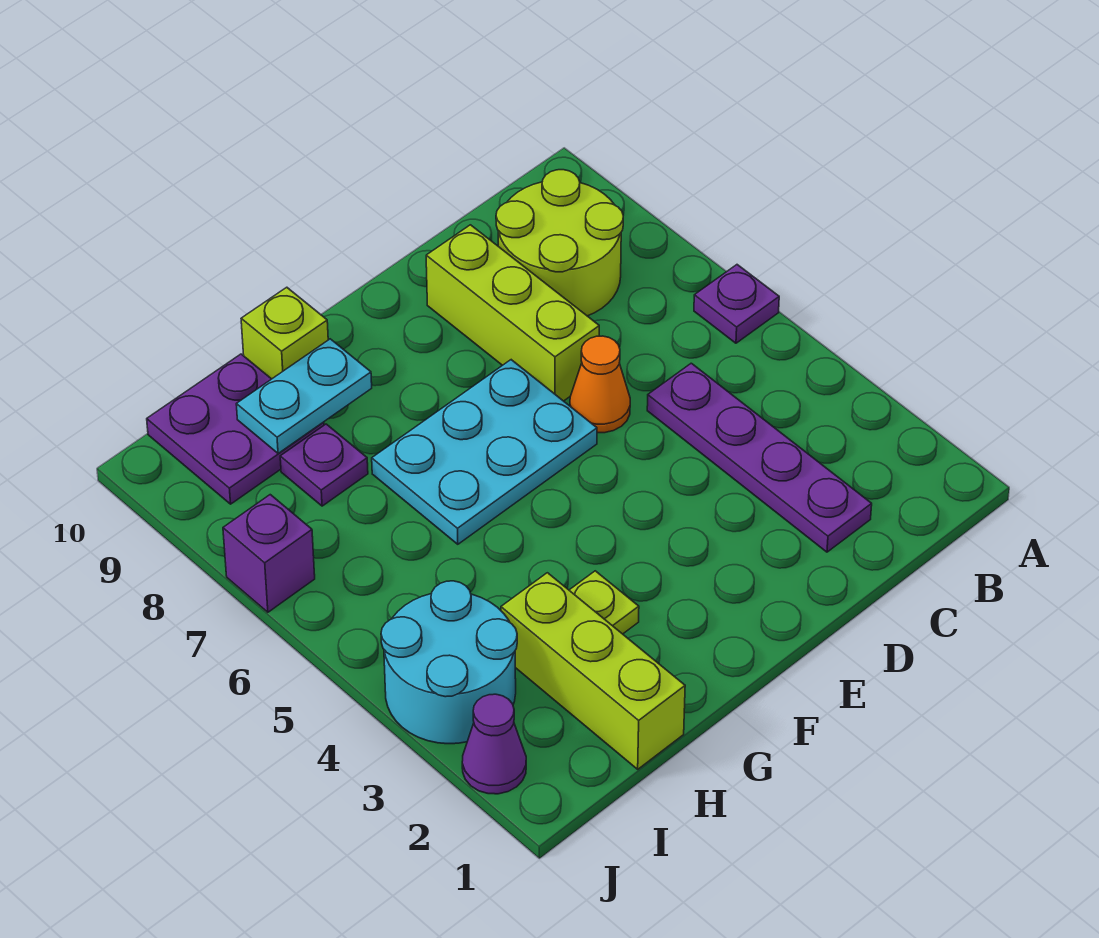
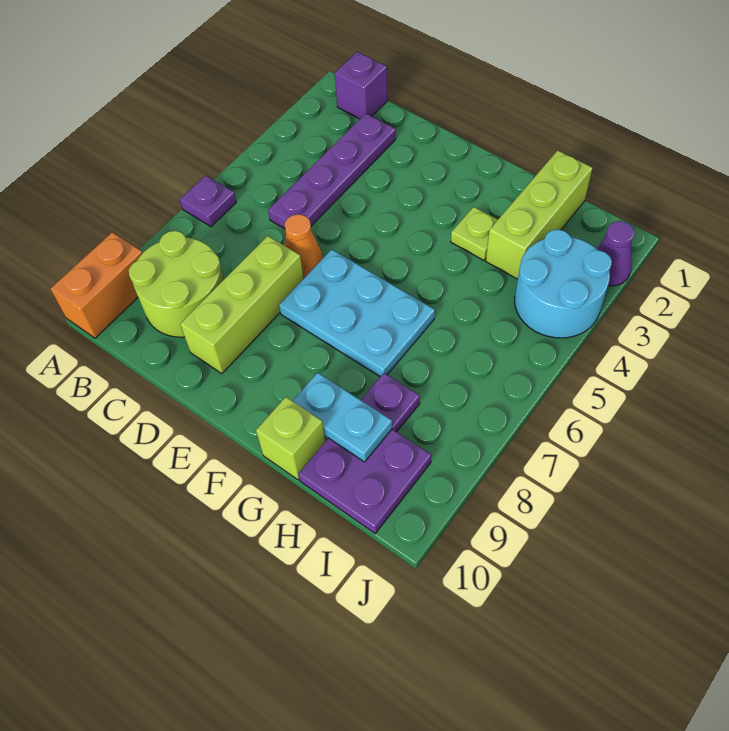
none -> orange 1x2 brick [50,232,143,338]
purple 1x1 brick [223,495,315,612] -> purple 1x1 brick moved to [335,52,387,119]

